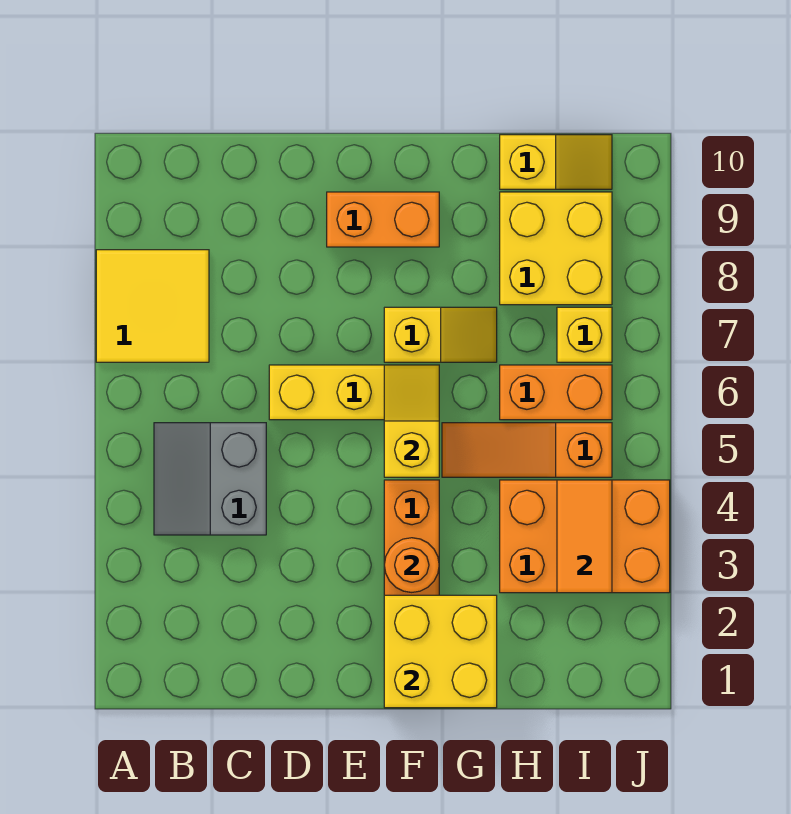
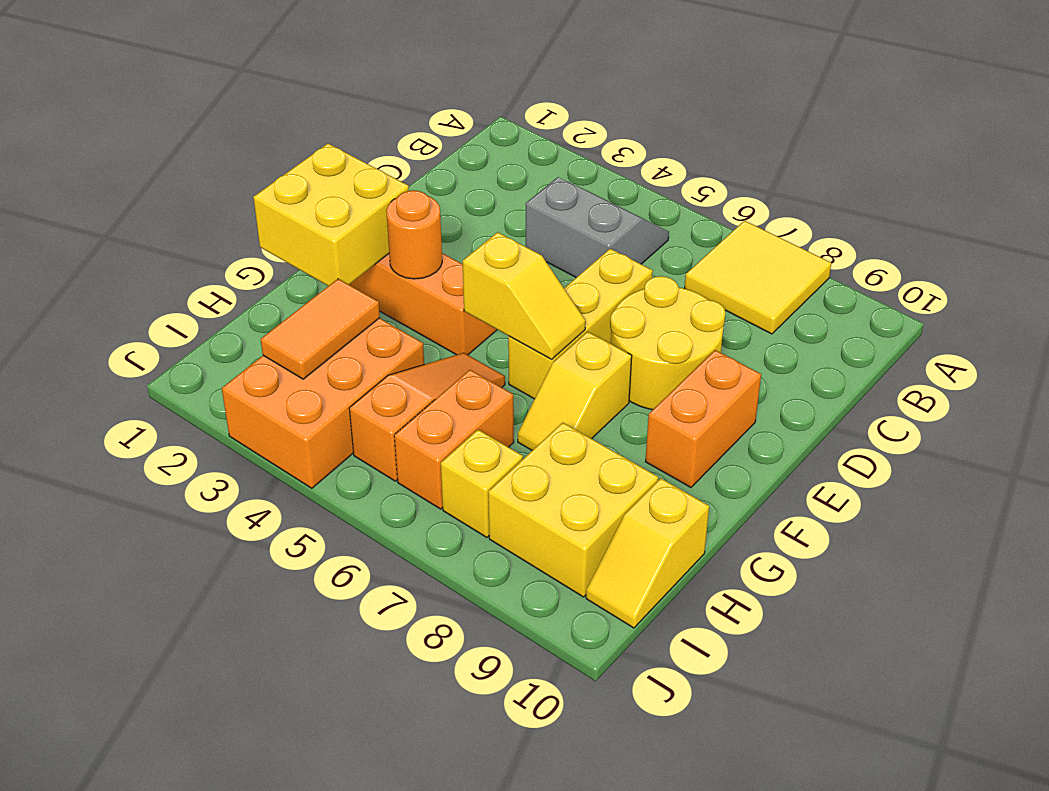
none -> yellow 2x2 round brick [610,276,725,410]
orange 1x2 tile [557,480,612,593] -> orange 1x2 tile turned to [261,279,380,379]

